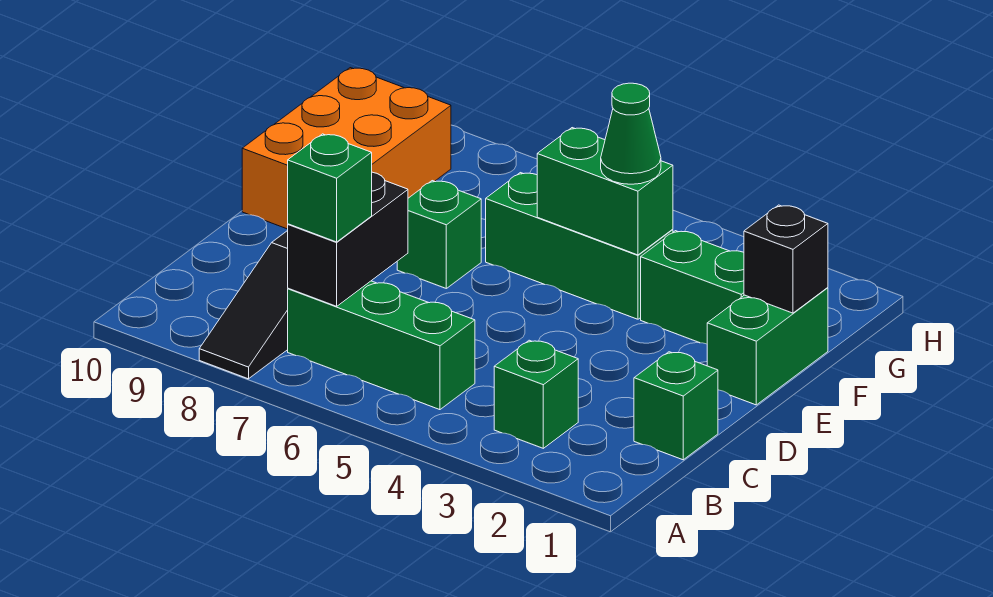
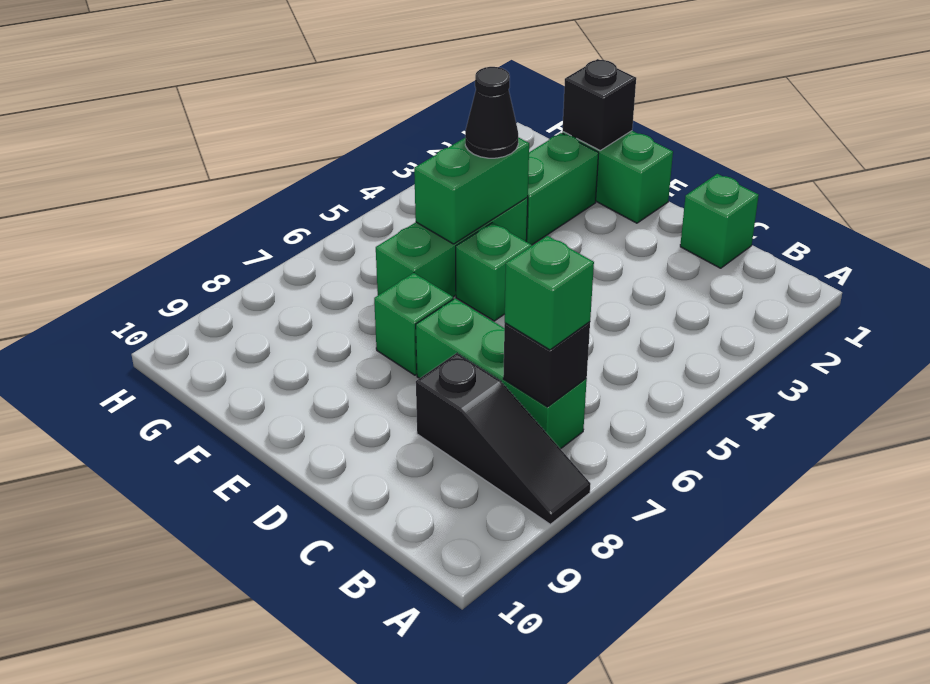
green 1x1 brick [494,340,578,448] -> green 1x1 brick moved to [456,223,532,321]
green 1x3 brick [288,281,475,410] -> green 1x3 brick turned to [416,298,587,449]
black 1x2 brick [288,172,408,306] -> black 1x1 brick [503,322,590,407]
orange 2x3 brick [242,68,451,229] -> none
green 1x1 cone [601,83,661,184] -> black 1x1 cone [465,67,518,158]

